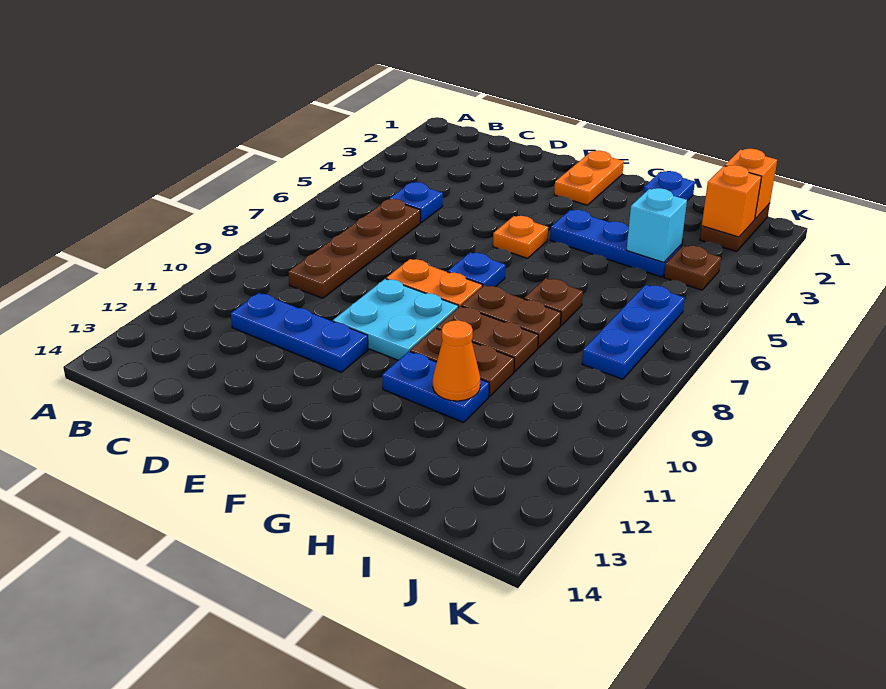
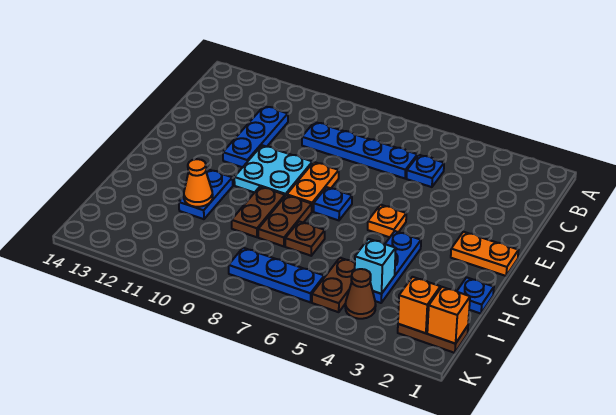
brown 1x4 plate [288,199,420,298] -> blue 1x4 plate [302,122,417,178]
brown 1x2 plate [410,328,514,396] -> brown 1x2 plate moved to [312,258,355,312]
brown 1x1 plate [664,245,721,290] -> brown 1x1 cone [345,269,376,319]

